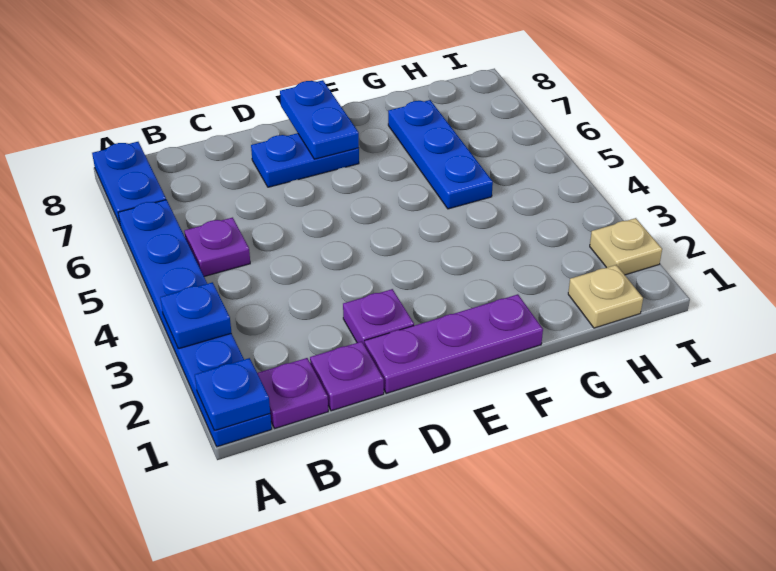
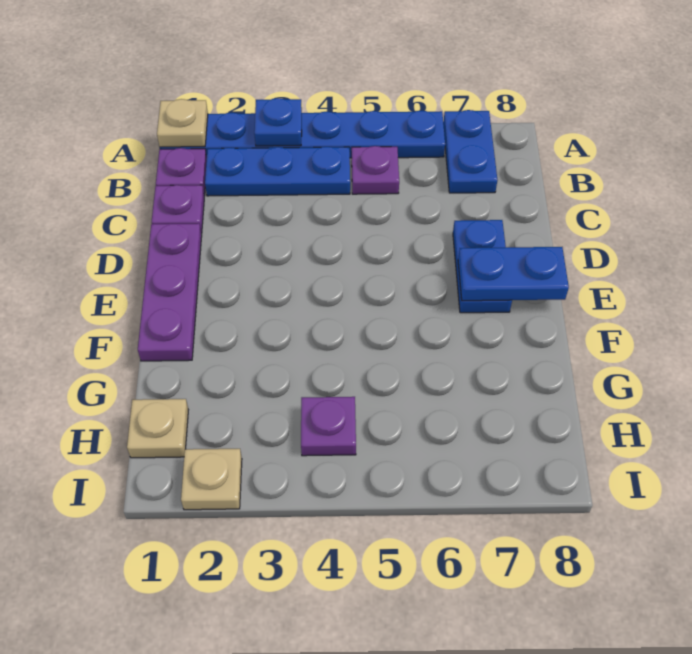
blue 1x1 plate [195,358,270,431] -> tan 1x1 plate [157,99,208,147]
blue 1x2 plate [92,142,166,225] -> blue 1x2 plate turned to [443,110,497,193]
purple 1x1 plate [343,289,414,346] -> purple 1x1 plate moved to [301,397,356,456]
blue 1x3 plate [388,100,493,209] -> blue 1x3 plate moved to [205,147,350,196]

